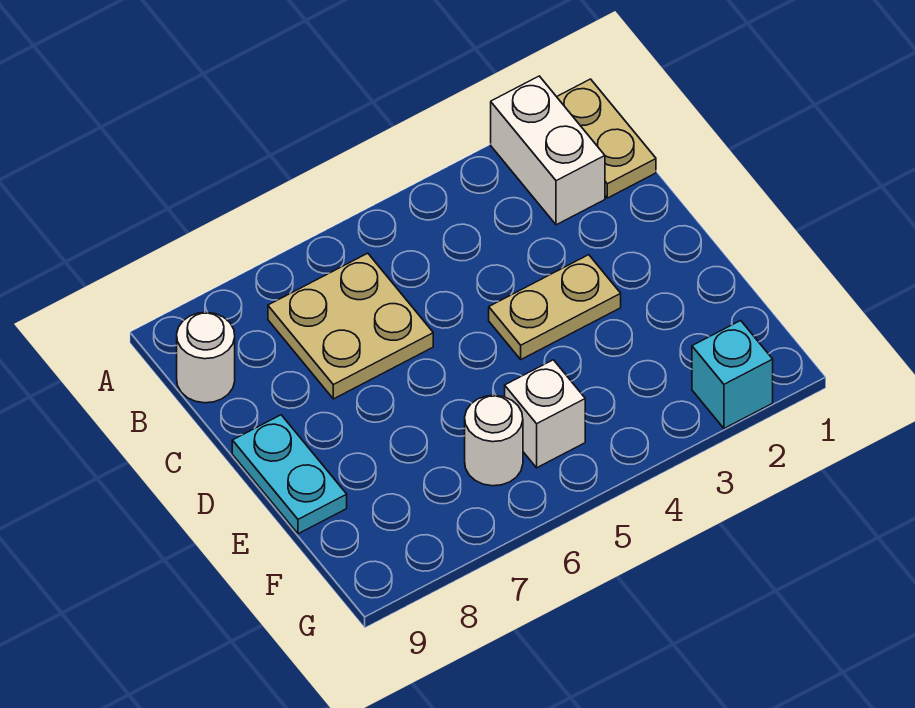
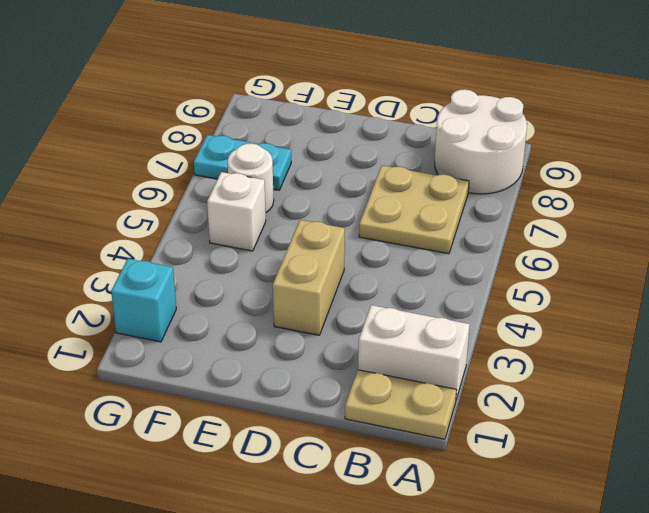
white 1x1 round brick [177,312,235,403] -> white 2x2 round brick [435,89,527,194]
tan 1x2 plate [489,255,621,359] -> tan 1x2 brick [273,220,345,335]
cyan 1x2 plate [232,415,347,534] -> cyan 1x2 plate moved to [194,135,291,190]

